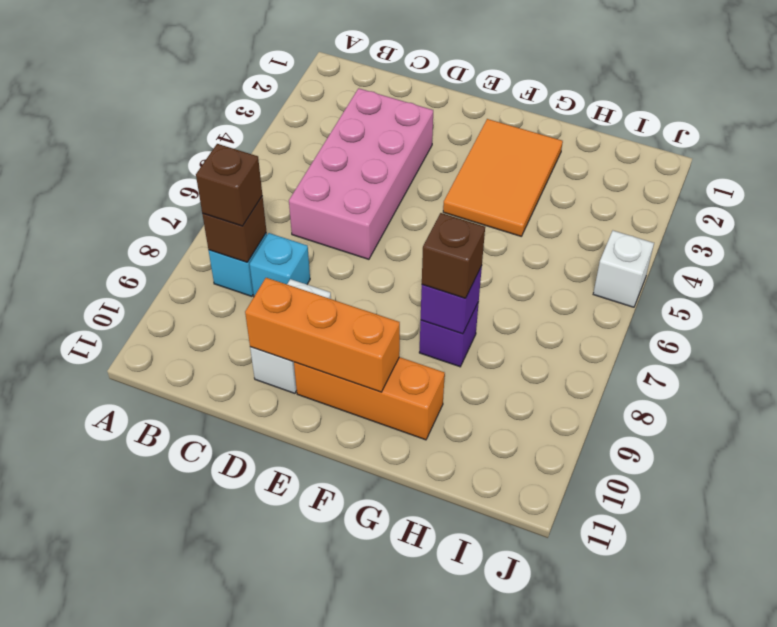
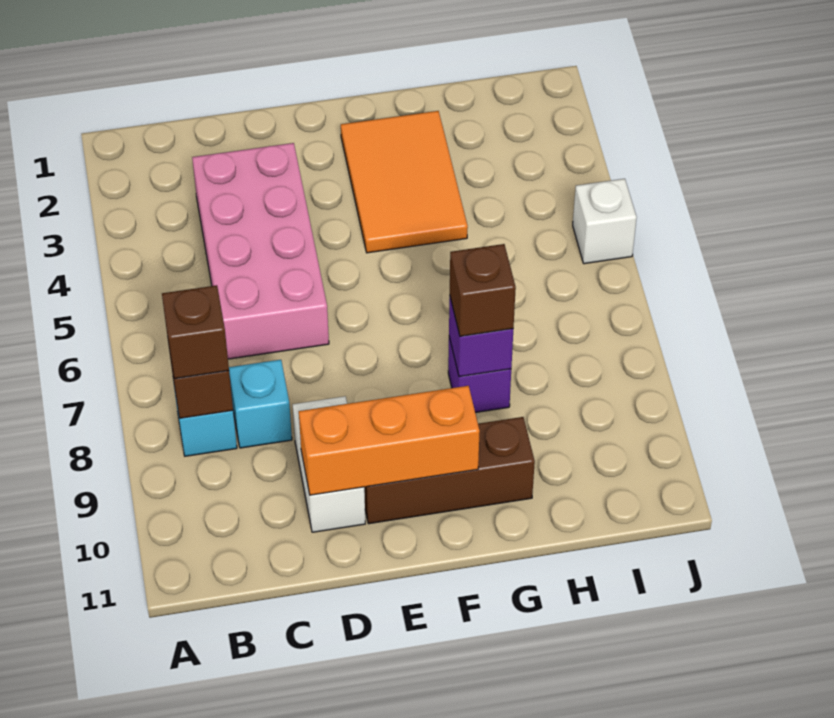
orange 1x3 brick [294,357,445,440] -> brown 1x3 brick [364,417,535,524]

